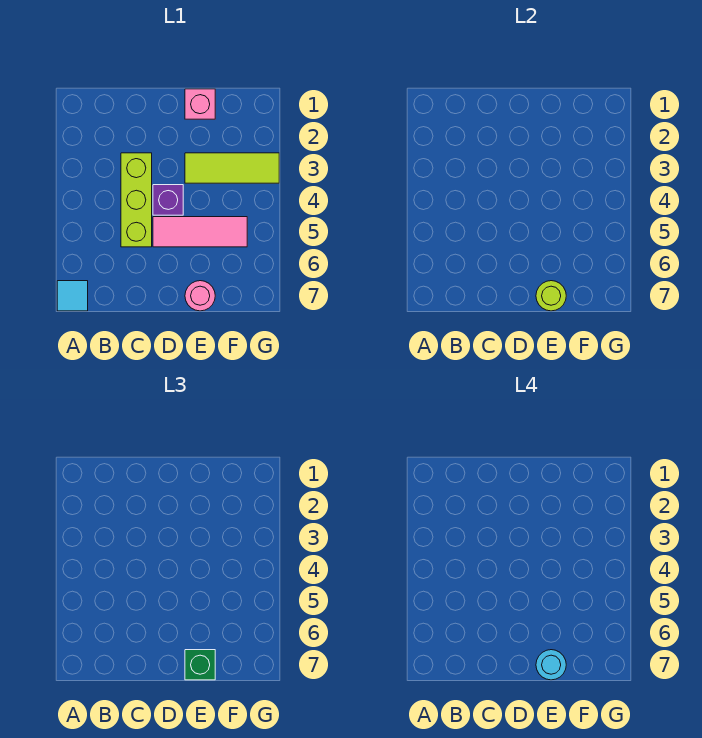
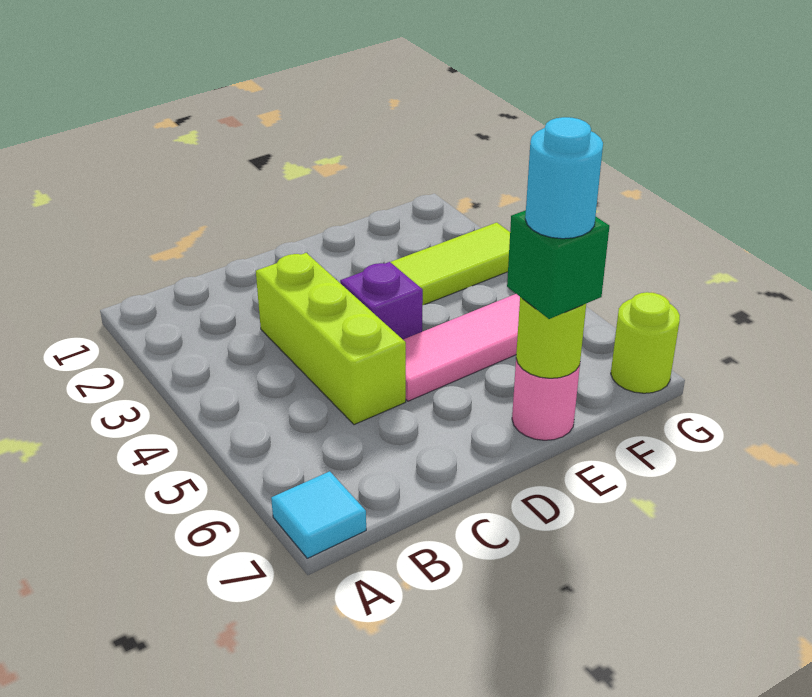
pink 1x1 brick [185,89,215,119] -> none
none -> lime 1x1 round brick [611,292,680,393]

